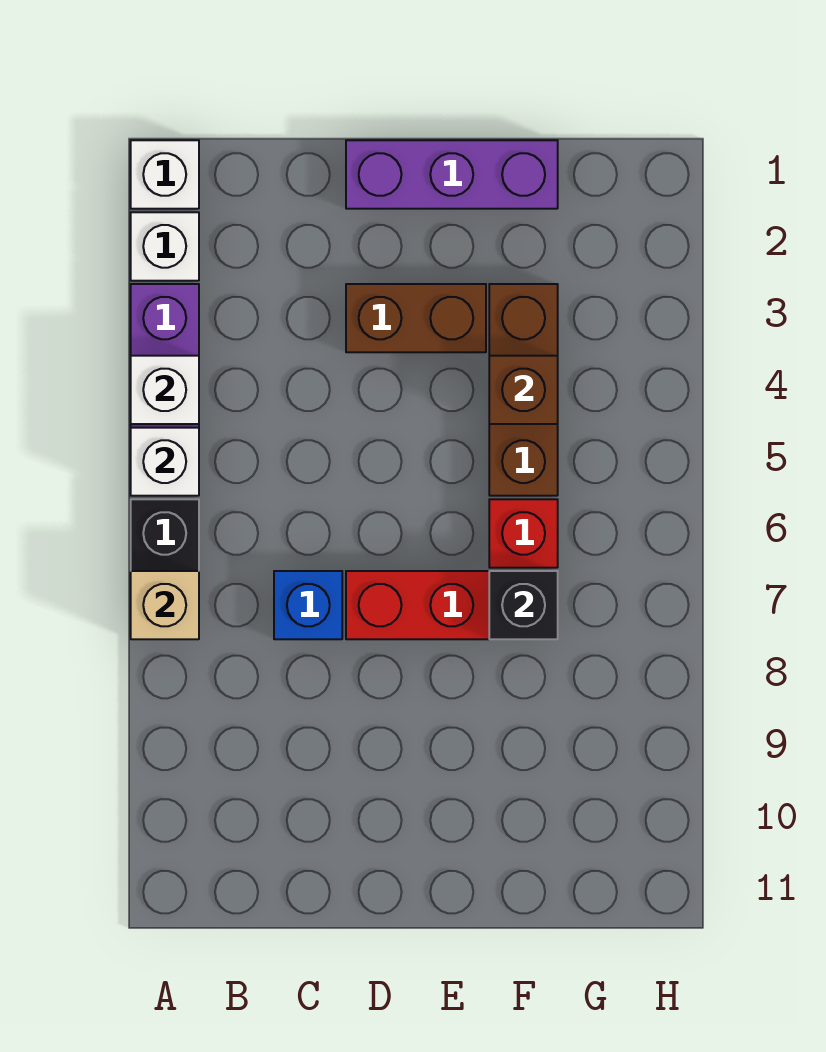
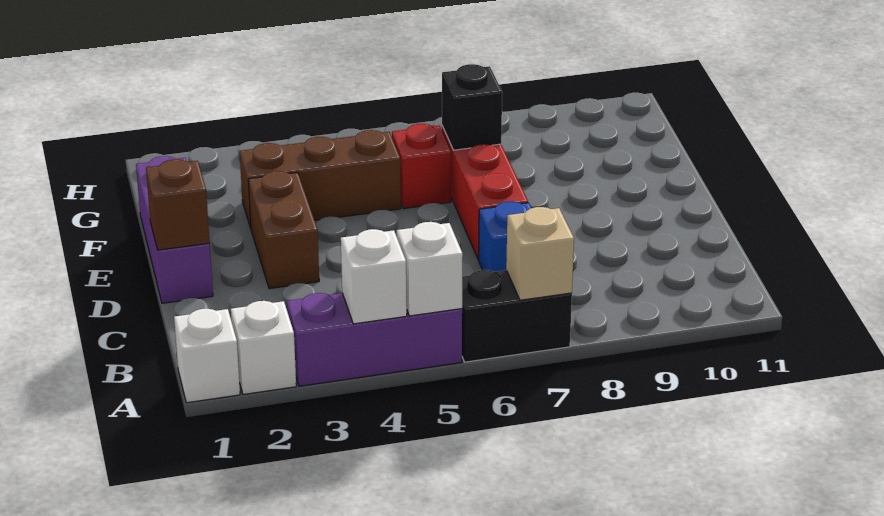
brown 1x1 brick [489,356,558,424] -> brown 1x1 brick moved to [146,159,210,250]

